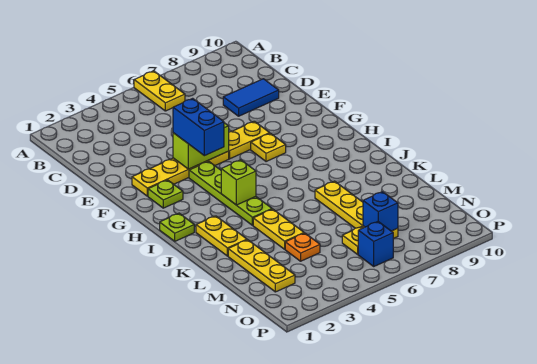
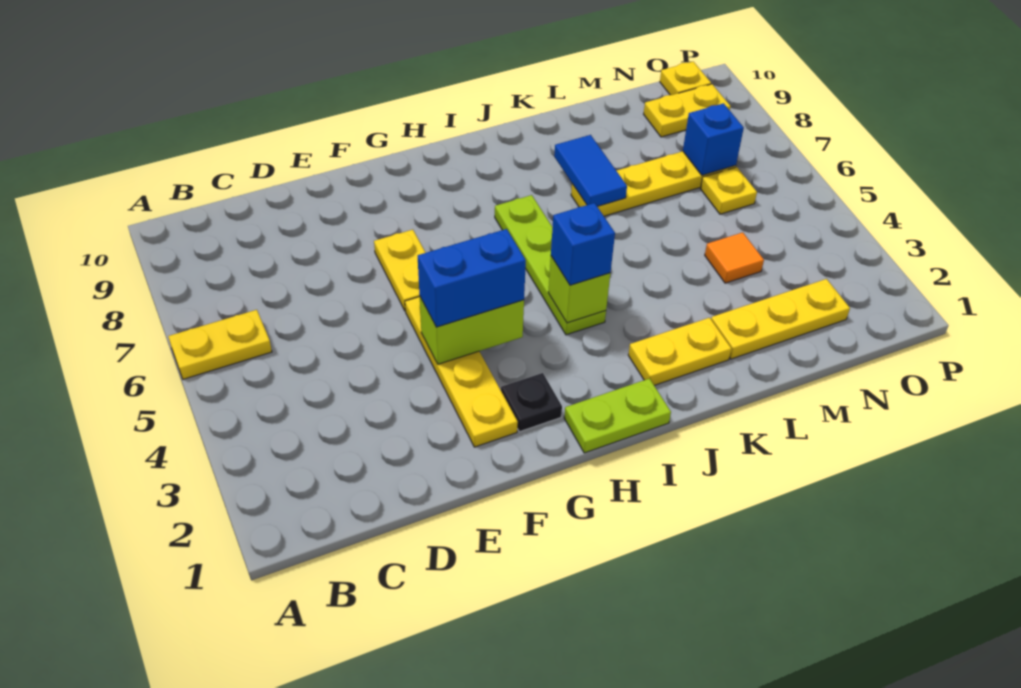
blue 1x2 tile [223,79,279,116] -> blue 1x2 tile moved to [554,135,627,207]
lime 1x2 brick [173,123,229,169] -> lime 1x2 brick turned to [420,297,524,364]
lime 1x1 plate [148,180,183,208] -> black 1x1 plate [501,373,562,432]
lime 1x4 plate [189,161,272,225] -> lime 1x4 plate turned to [495,195,606,335]
yellow 1x1 plate [251,133,286,162] -> yellow 1x1 plate moved to [660,62,711,95]
lime 1x1 plate [160,213,194,241] -> lime 1x2 plate [564,378,671,453]
yellow 1x2 plate [253,209,304,249] -> yellow 1x2 plate moved to [644,84,731,137]
orange 1x1 plate [285,233,320,261] -> orange 1x1 tile [705,232,764,283]
blue 1x1 brick [358,222,393,266] -> blue 1x1 brick moved to [551,203,615,285]

